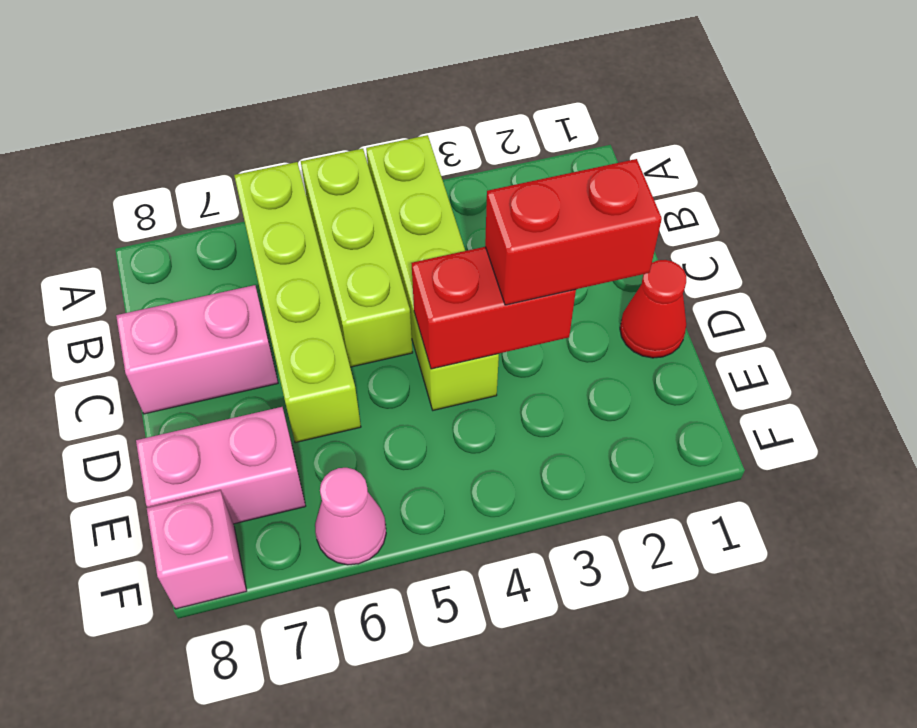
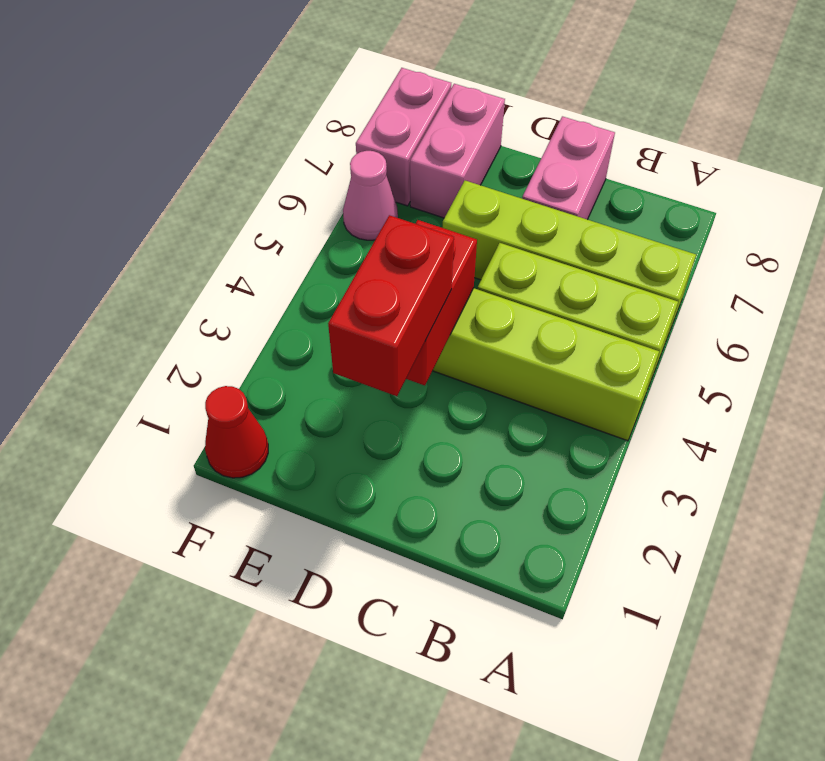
red 1x1 cone [620,260,686,358] -> red 1x1 cone moved to [205,386,268,478]
pink 1x1 brick [147,491,246,609] -> pink 1x2 brick [356,68,451,206]

